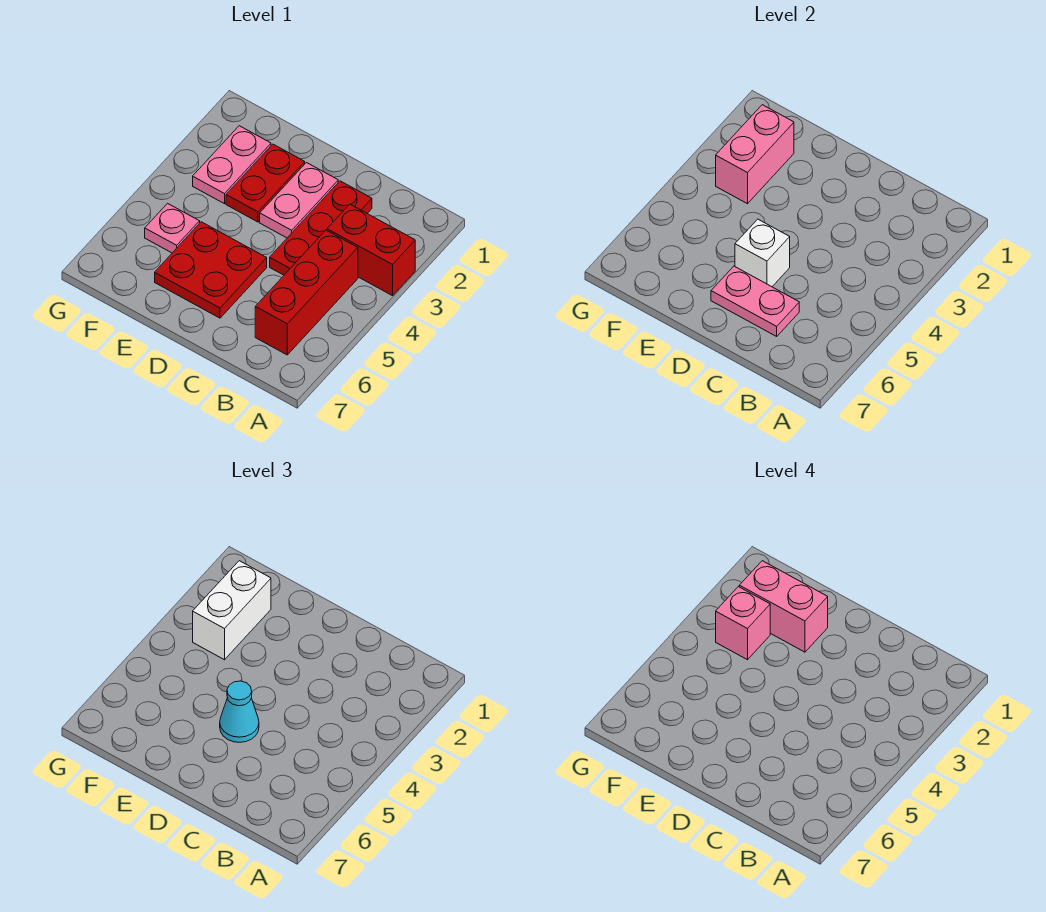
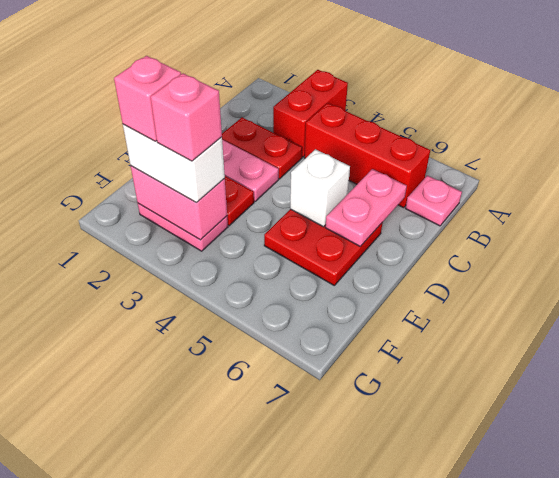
red 1x3 plate [270,181,372,275] -> red 1x2 plate [222,118,302,179]
cyan 1x1 cone [220,681,259,742] -> none
pink 1x2 brick [739,561,828,652] -> pink 1x1 brick [114,56,181,141]
pink 1x1 plate [145,203,200,253] -> pink 1x1 plate moved to [406,175,462,226]

